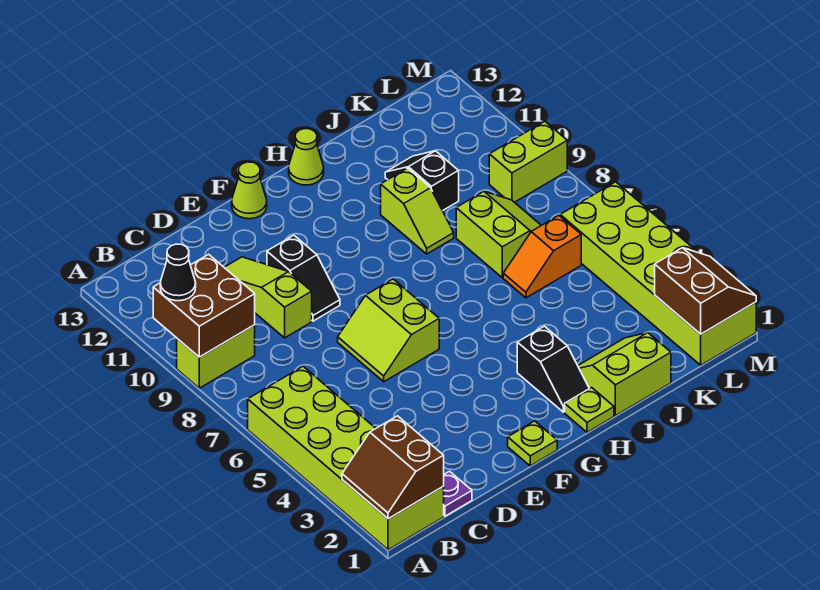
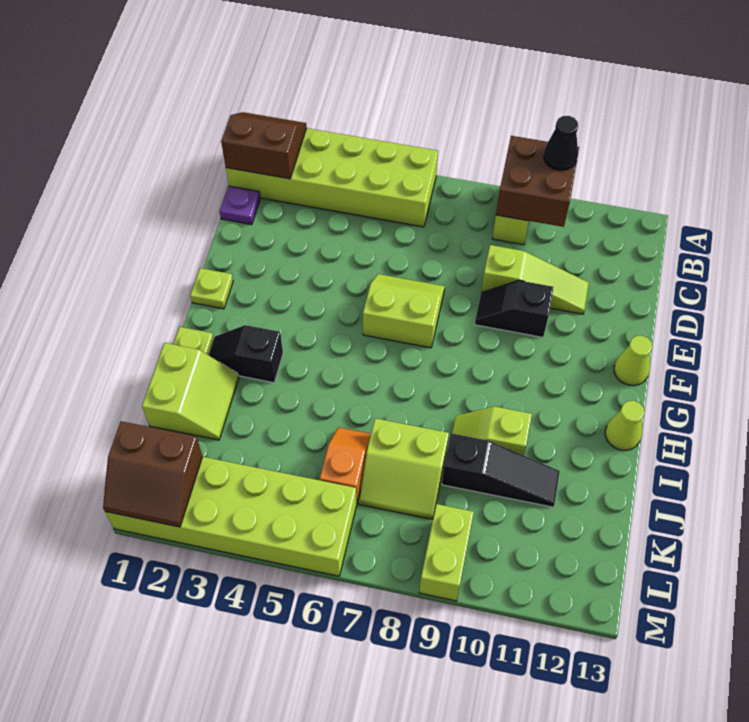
black 1x2 slope [385,151,459,211] -> black 1x3 slope [442,433,560,507]

